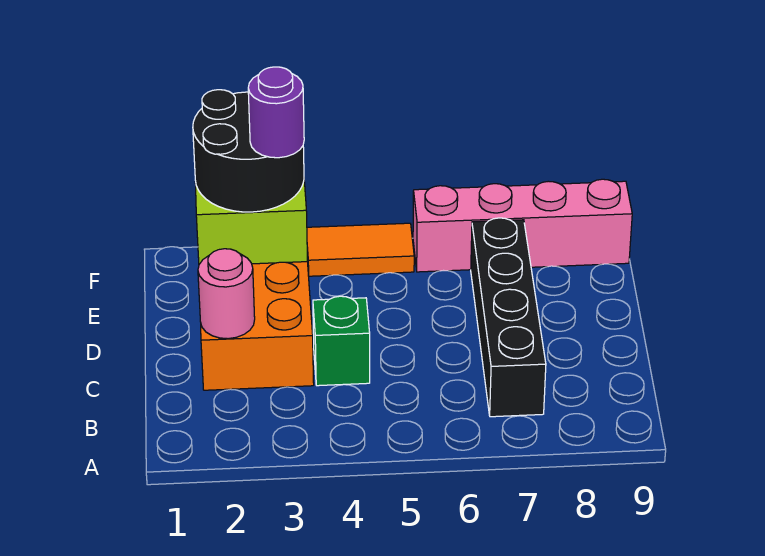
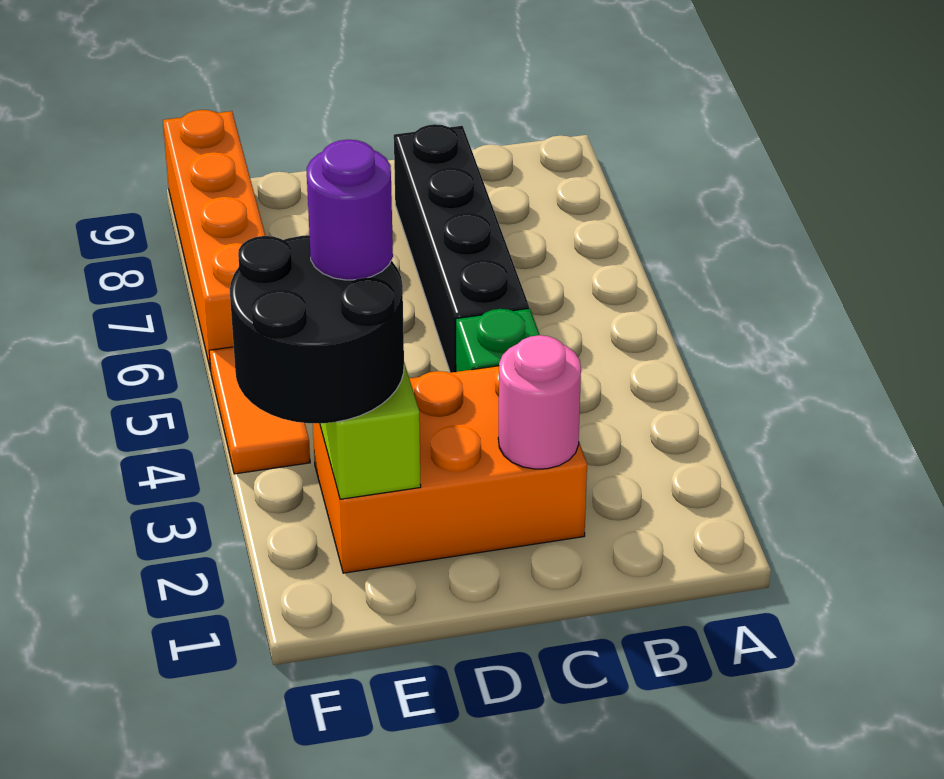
black 1x4 brick [471,218,546,417] -> black 1x4 brick turned to [394,124,529,373]
pink 1x4 brick [413,179,632,272] -> orange 1x4 brick [163,110,265,371]

